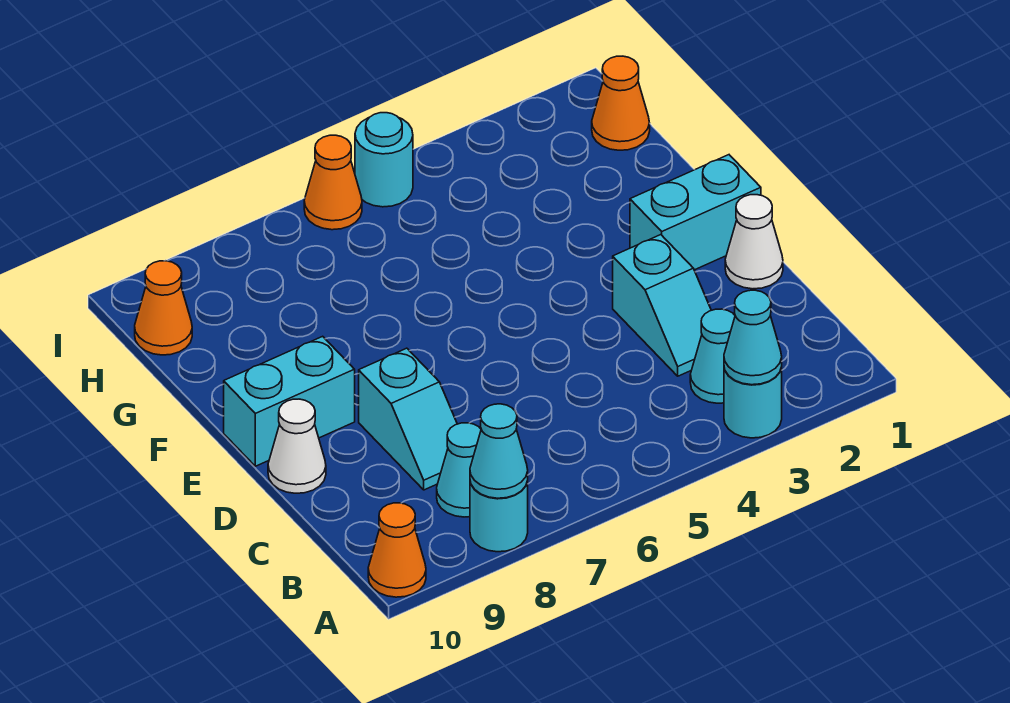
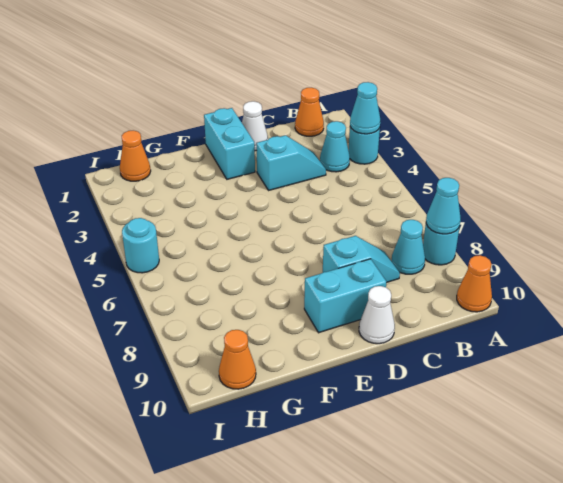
cyan 1x2 brick [224,336,355,466] -> cyan 1x2 brick turned to [304,259,387,333]
orange 1x1 cone [304,135,362,230] -> orange 1x1 cone moved to [295,88,324,136]

